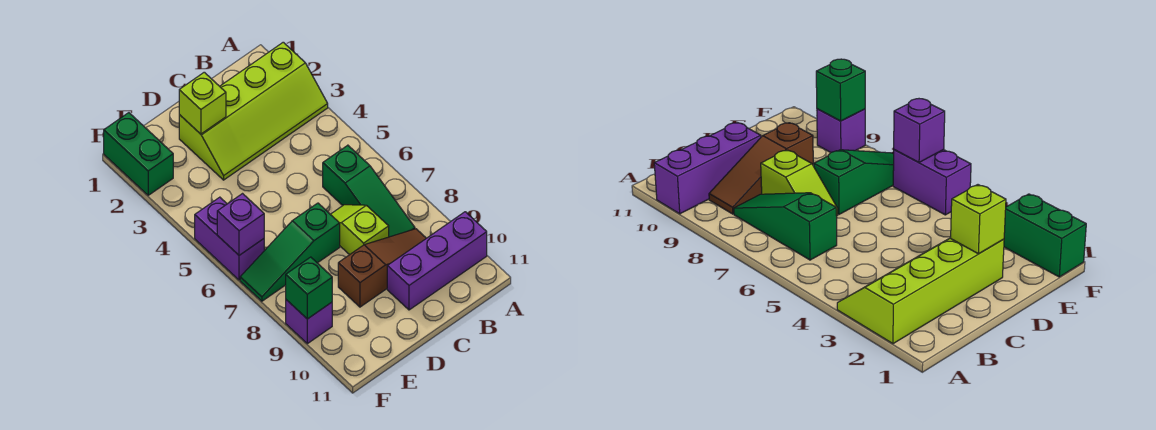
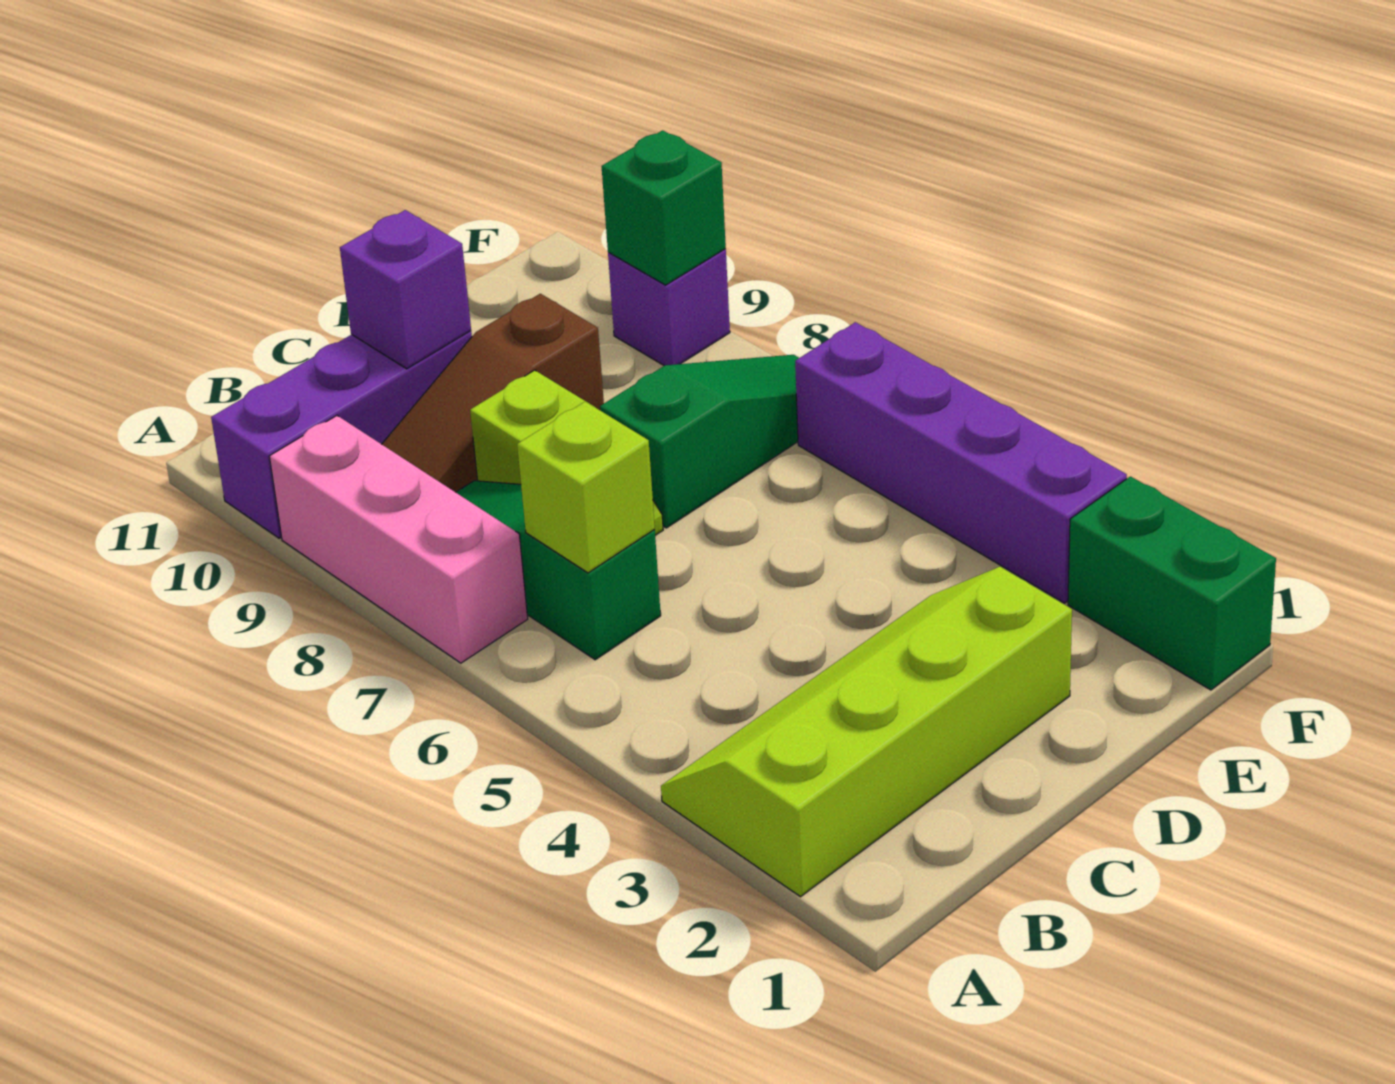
none -> pink 1x3 brick [269,416,528,663]
lime 1x1 brick [179,72,226,134] -> lime 1x1 brick moved to [517,402,655,573]
purple 1x2 brick [195,197,264,280] -> purple 1x4 brick [795,322,1127,603]
purple 1x1 brick [217,194,264,255] -> purple 1x1 brick moved to [340,210,471,369]

